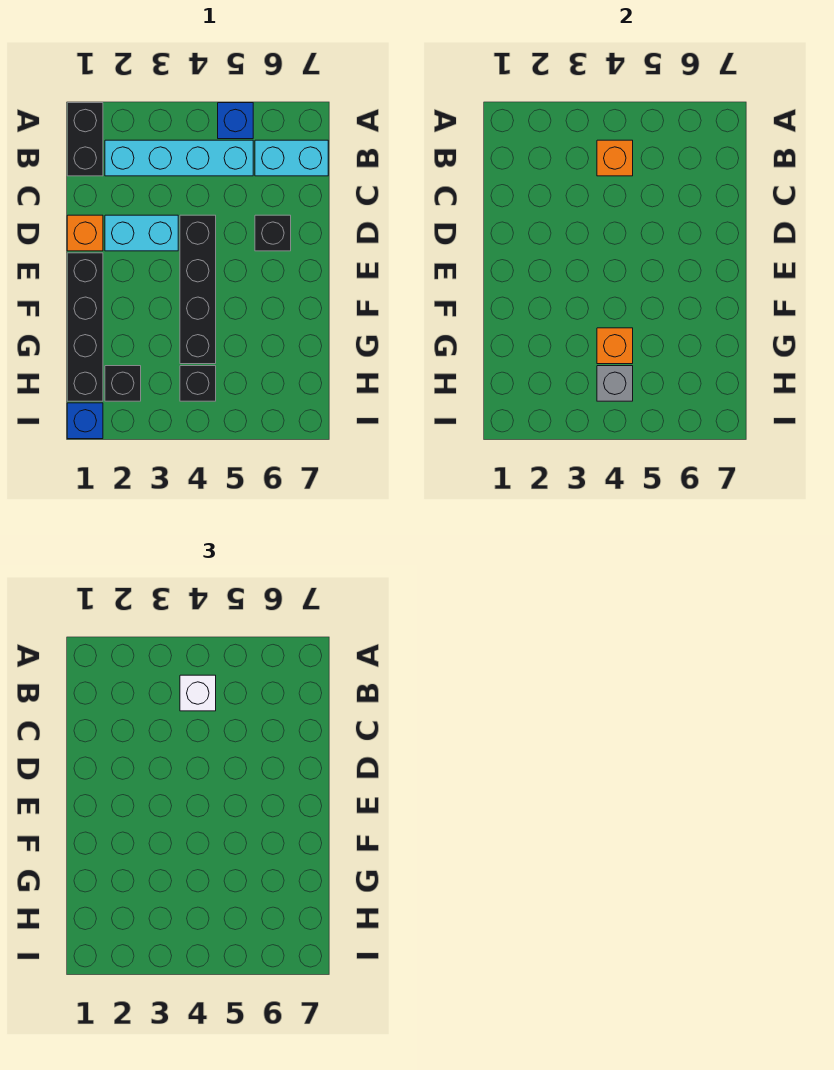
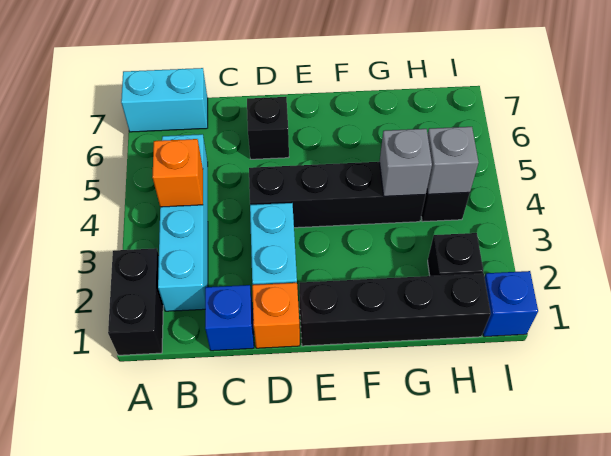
black 1x2 brick [67,103,103,176] -> black 1x2 brick turned to [108,248,163,355]
blue 1x1 brick [218,103,253,139] -> blue 1x1 brick moved to [205,285,254,351]
white 1x1 brick [180,675,216,711] -> none
cyan 1x2 brick [255,140,328,176] -> cyan 1x2 brick turned to [121,68,208,132]
orange 1x1 brick [597,328,633,364] -> grey 1x1 brick [380,129,432,196]

